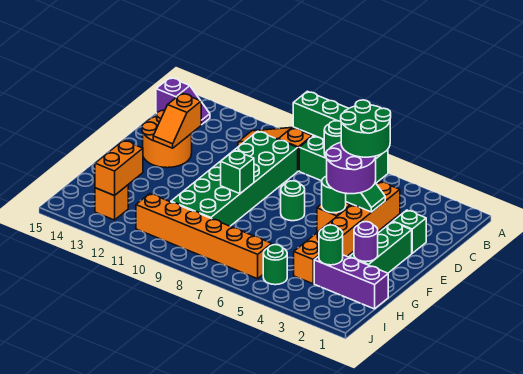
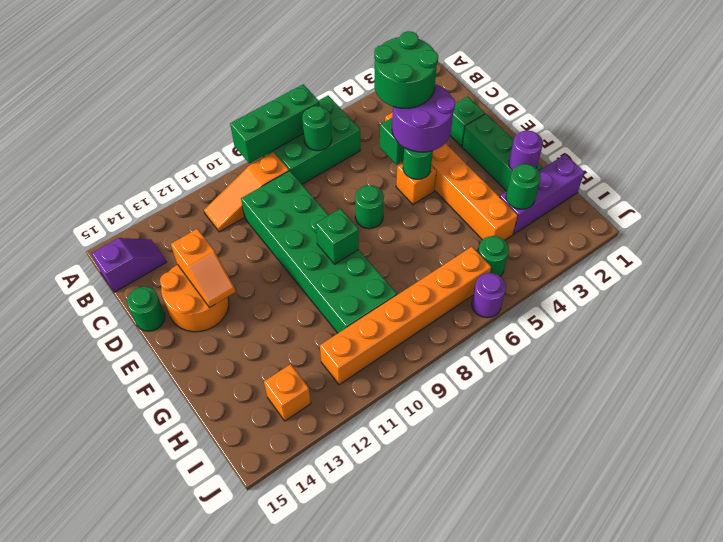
none -> green 1x1 round brick [127,287,165,331]
orange 1x2 brick [95,140,143,196] -> none
none -> purple 1x1 round brick [472,273,506,318]

